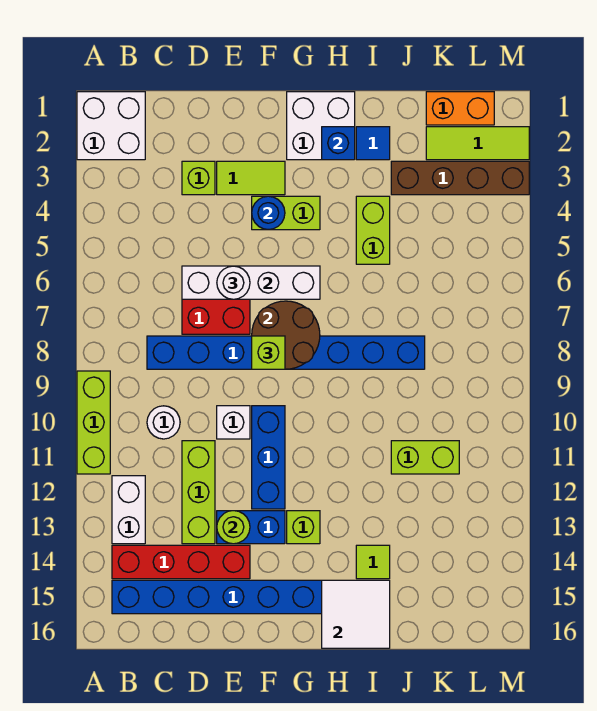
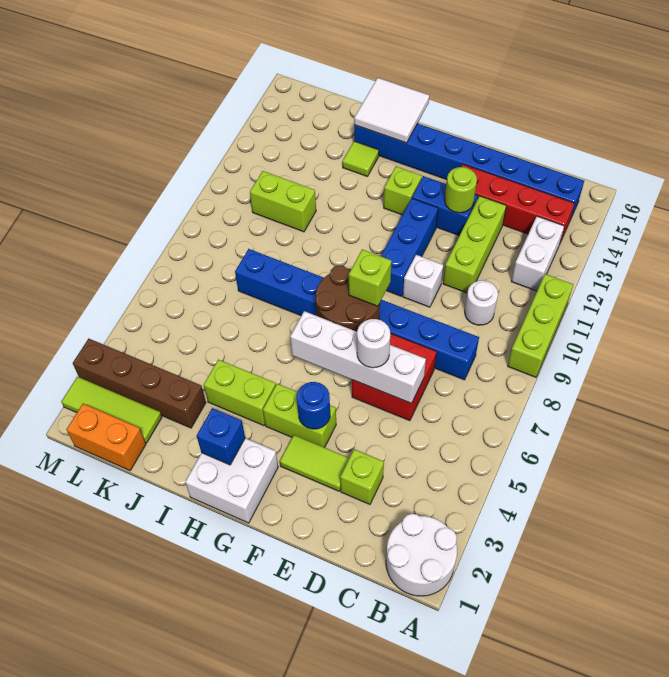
white 2x2 brick [77,92,145,160] -> white 2x2 round brick [386,514,457,596]
blue 1x1 tile [356,127,390,160] -> none
lime 1x2 brick [356,196,390,264] -> lime 1x2 brick turned to [204,360,276,426]

